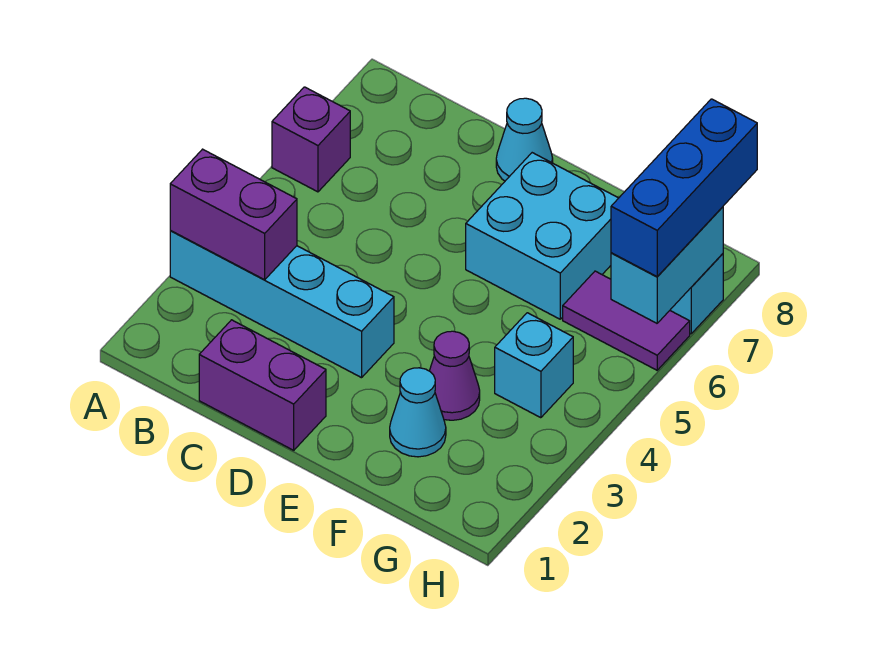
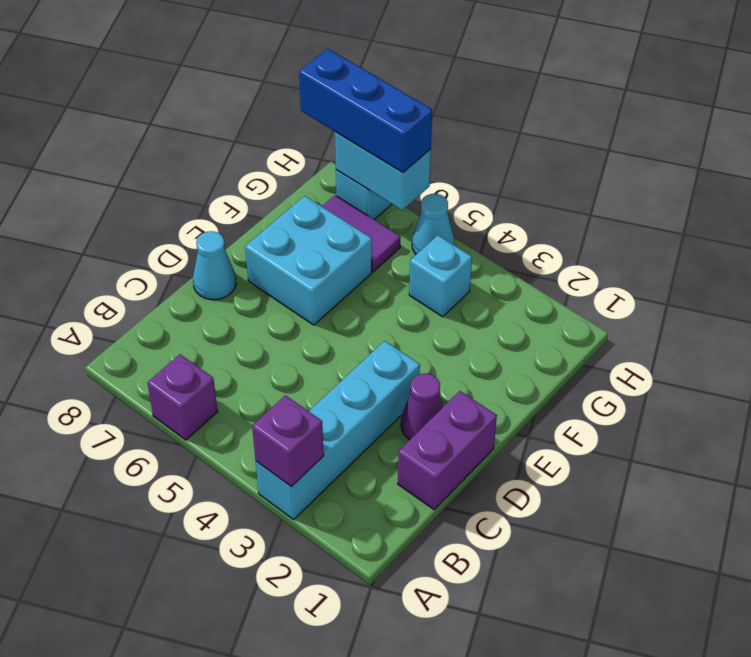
purple 1x2 brick [170,149,297,280] -> purple 1x1 brick [252,395,324,487]
cyan 1x1 cone [390,368,446,457] -> cyan 1x1 cone moved to [412,194,454,254]
purple 1x1 cone [430,331,480,420] -> purple 1x1 cone moved to [401,374,443,440]
purple 1x2 tile [563,271,690,370] -> purple 1x2 tile turned to [322,195,401,272]

